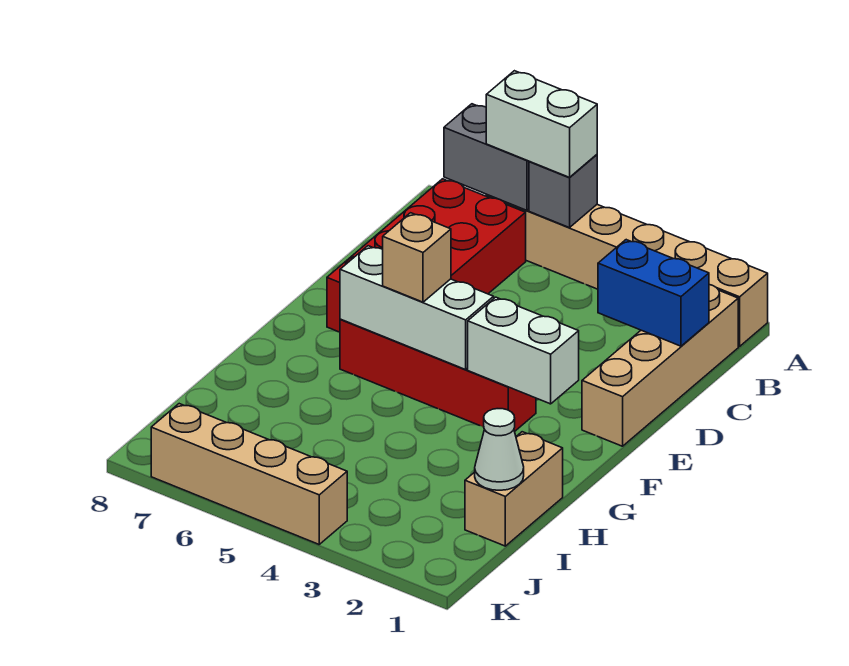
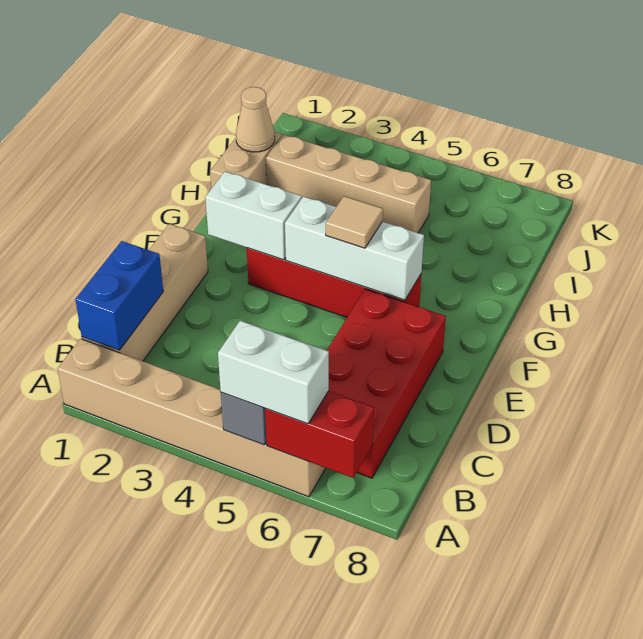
grey 1x2 brick [444,104,529,210] -> red 1x2 brick [265,391,374,478]
blue 1x2 brick [598,240,709,346] -> blue 1x2 brick turned to [75,241,163,350]
tan 1x1 brick [383,213,451,302] -> tan 1x1 tile [326,196,383,248]
white 1x1 cone [475,409,524,490] -> tan 1x1 cone [236,87,275,152]
tan 1x4 brick [151,404,347,544] -> tan 1x4 brick moved to [266,134,431,233]

